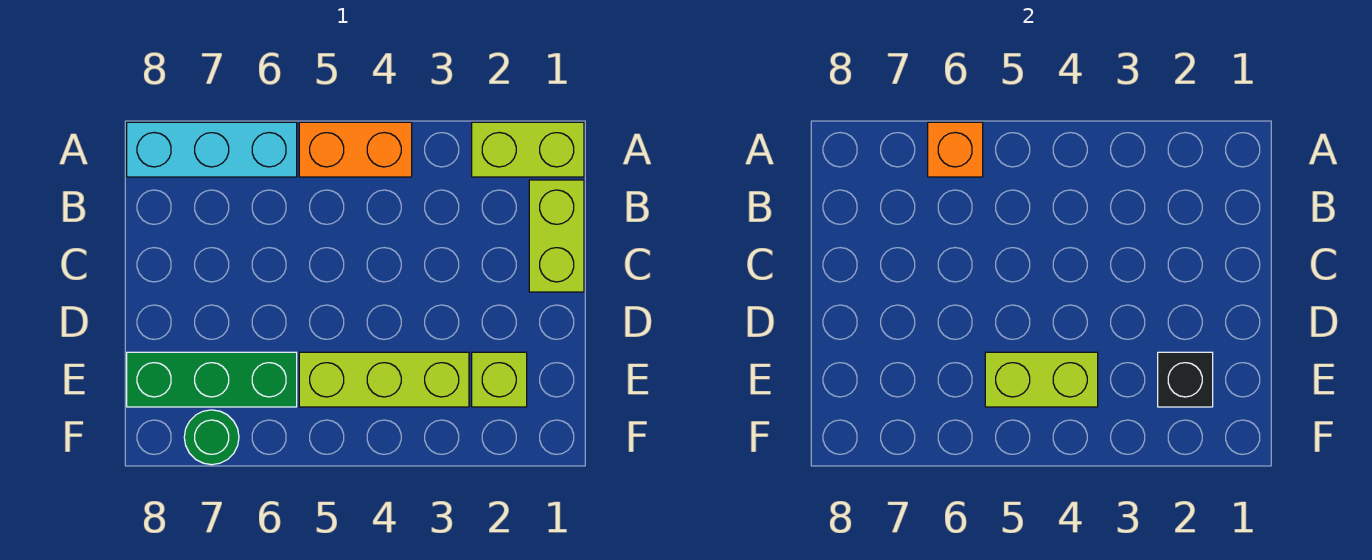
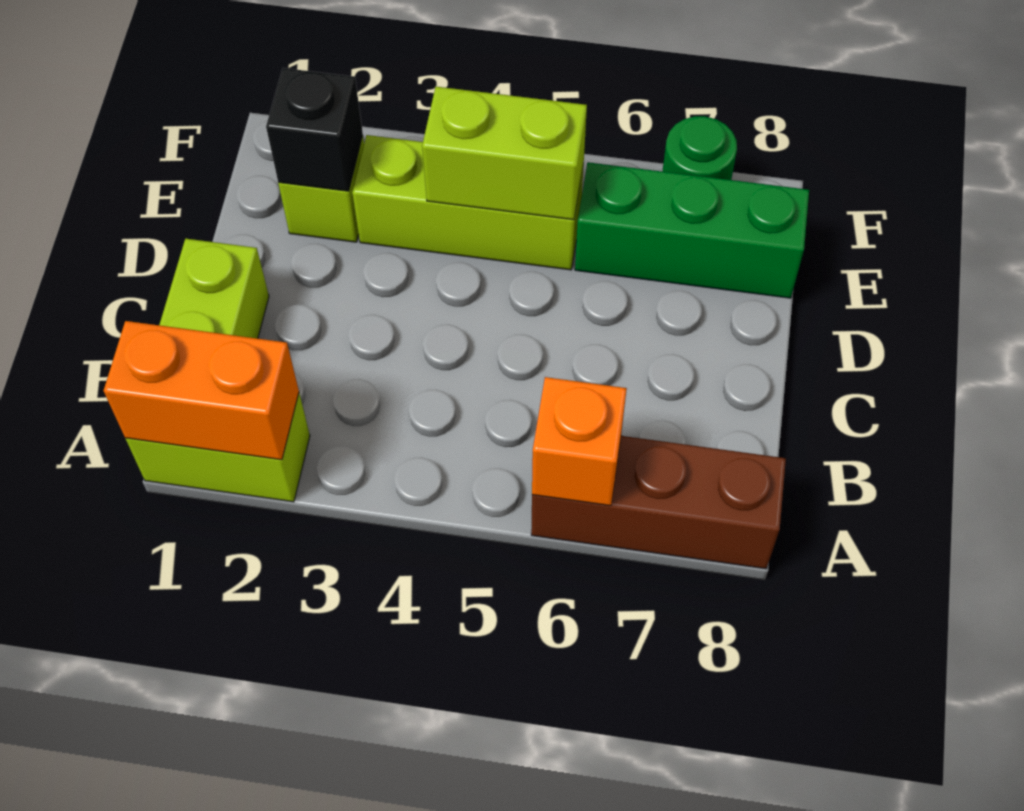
orange 1x2 brick [299,122,412,177] -> orange 1x2 brick moved to [104,321,299,460]
cyan 1x3 brick [127,122,297,177] -> brown 1x3 brick [531,436,786,569]

